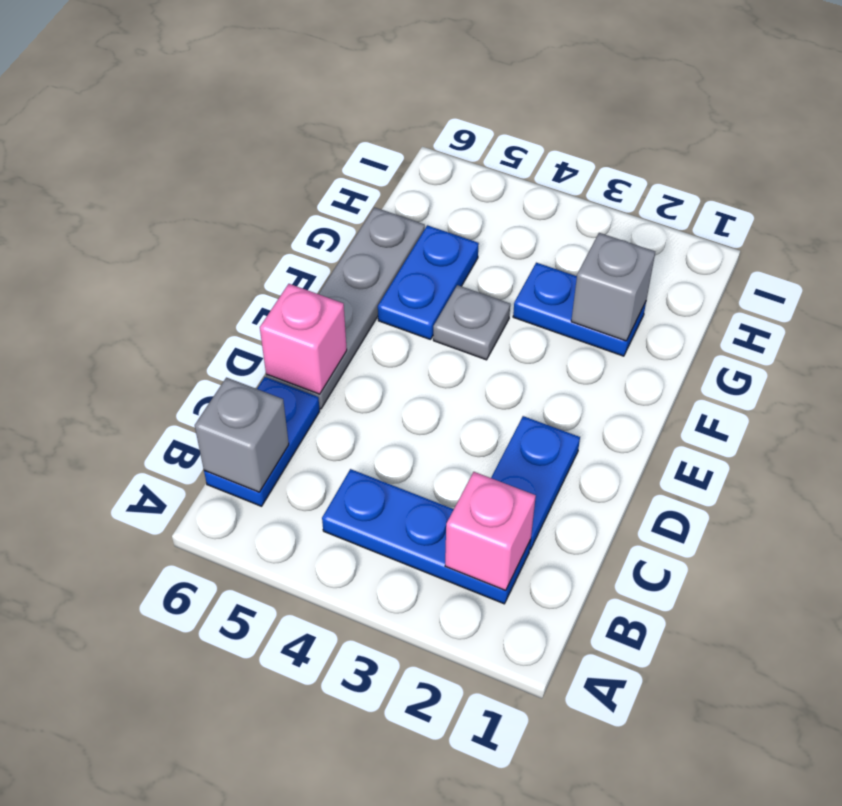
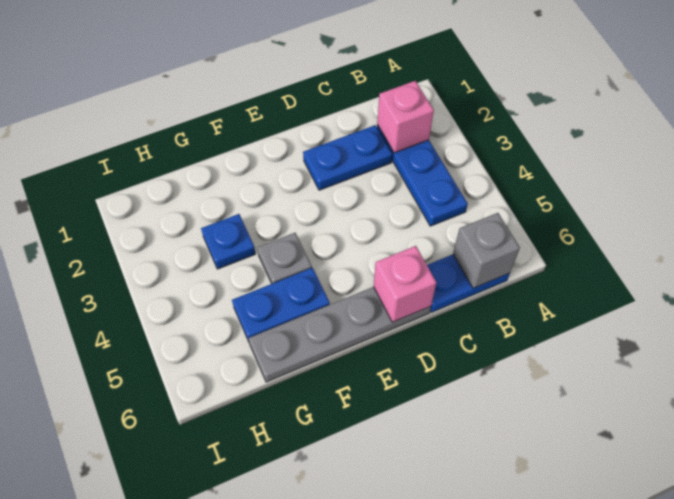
blue 1x2 plate [513,263,646,356] -> blue 1x1 plate [201,214,256,269]
grey 1x1 brick [571,233,655,341] -> none

